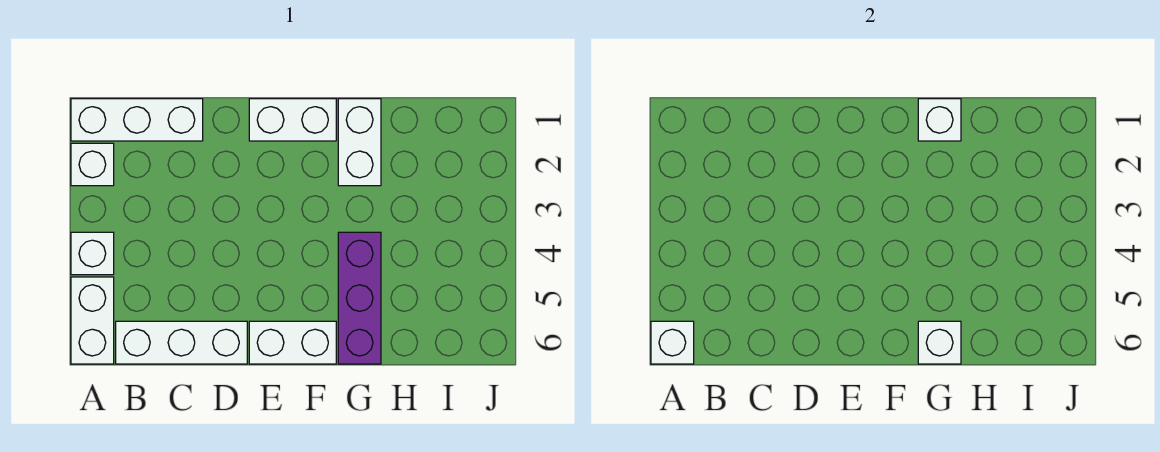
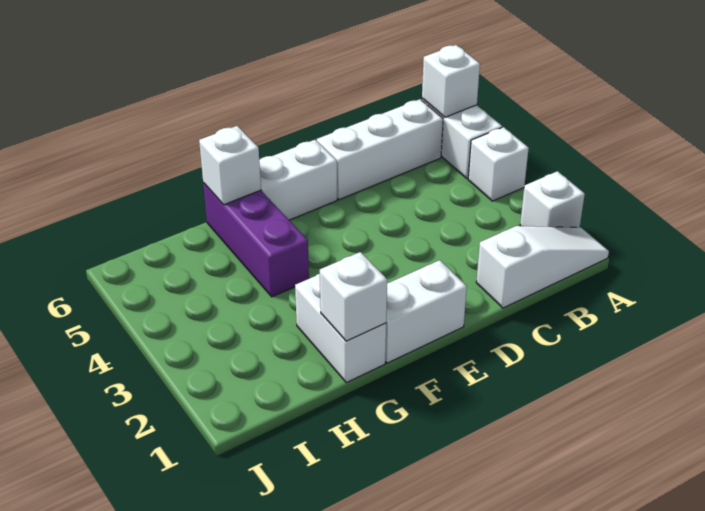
white 1x3 brick [71,99,203,141] -> white 1x3 slope [476,226,609,308]

